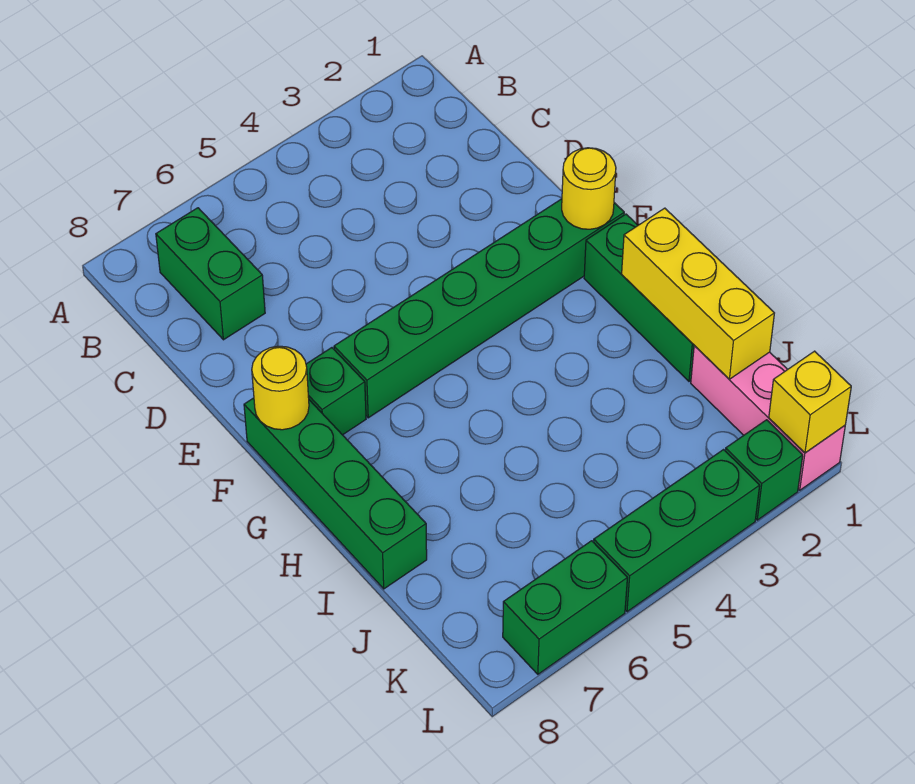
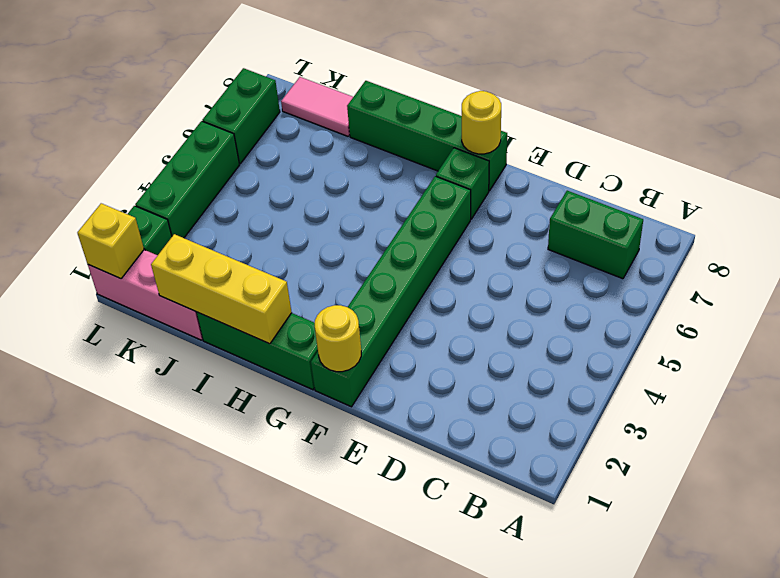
none -> pink 1x2 tile [281,77,353,136]

